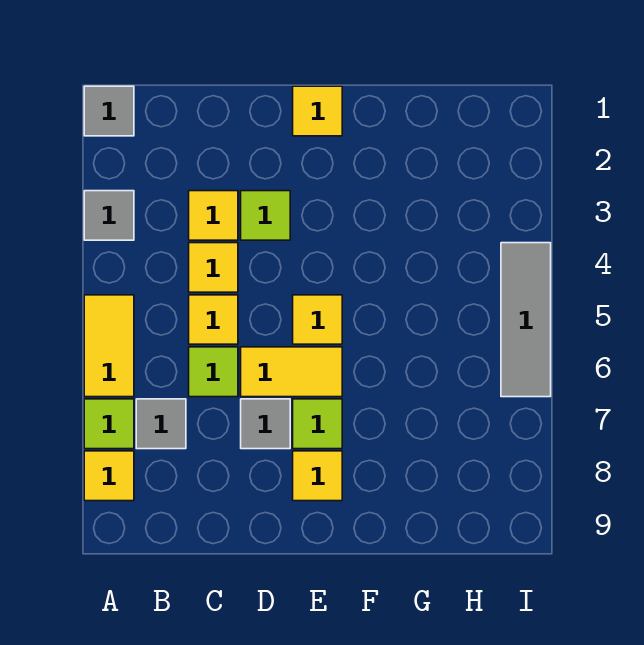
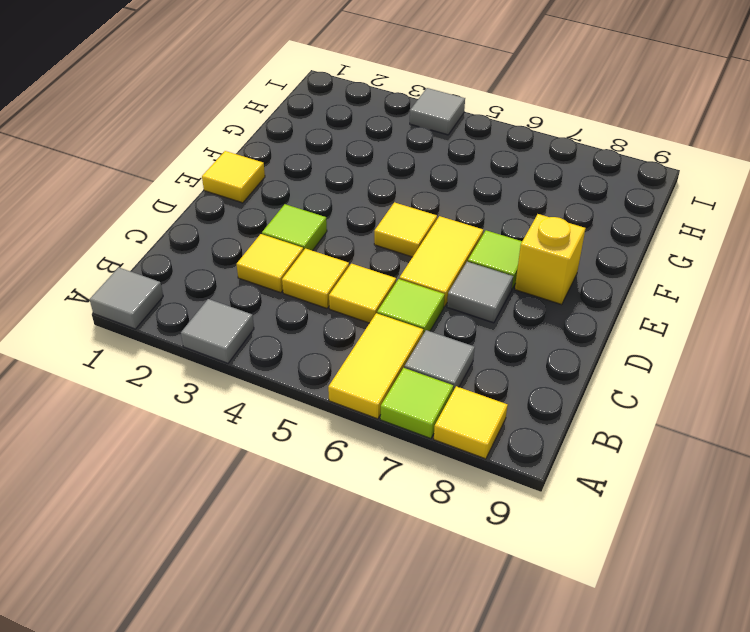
yellow 1x2 tile [84,295,134,397] -> yellow 1x2 tile turned to [328,313,423,419]
yellow 1x1 tile [293,451,342,501] -> yellow 1x1 brick [515,214,586,305]
grey 1x3 tile [501,243,551,397] -> grey 1x1 tile [410,88,465,135]

